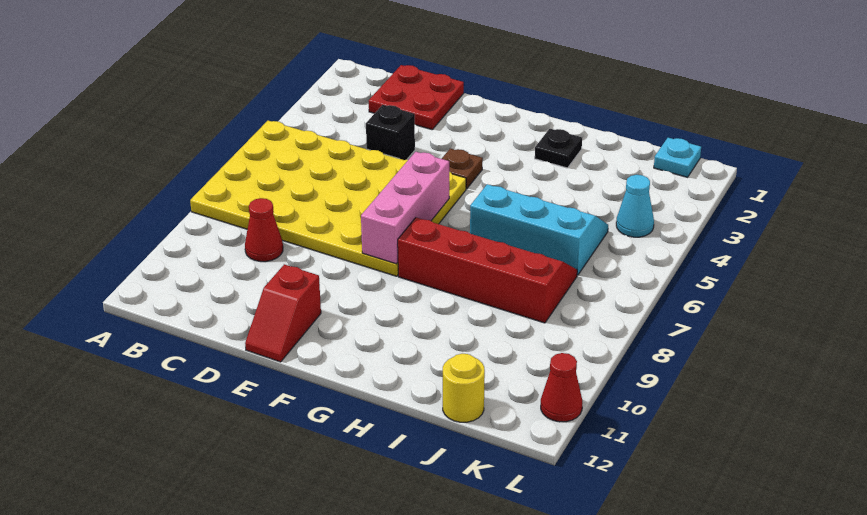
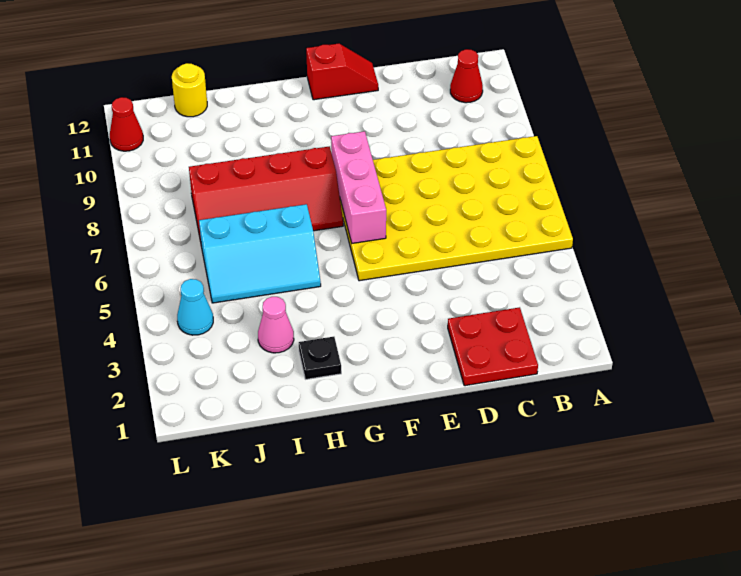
red 1x1 cone [245,198,283,262] -> red 1x1 cone moved to [450,49,483,103]
black 1x1 brick [366,105,415,160] -> none
red 1x2 slope [245,264,321,362] -> red 1x2 slope turned to [306,44,378,100]
brown 1x1 plate [442,148,483,189] -> none
none -> pink 1x1 cone [258,297,294,353]
cyan 1x1 plate [654,138,701,177] -> none

